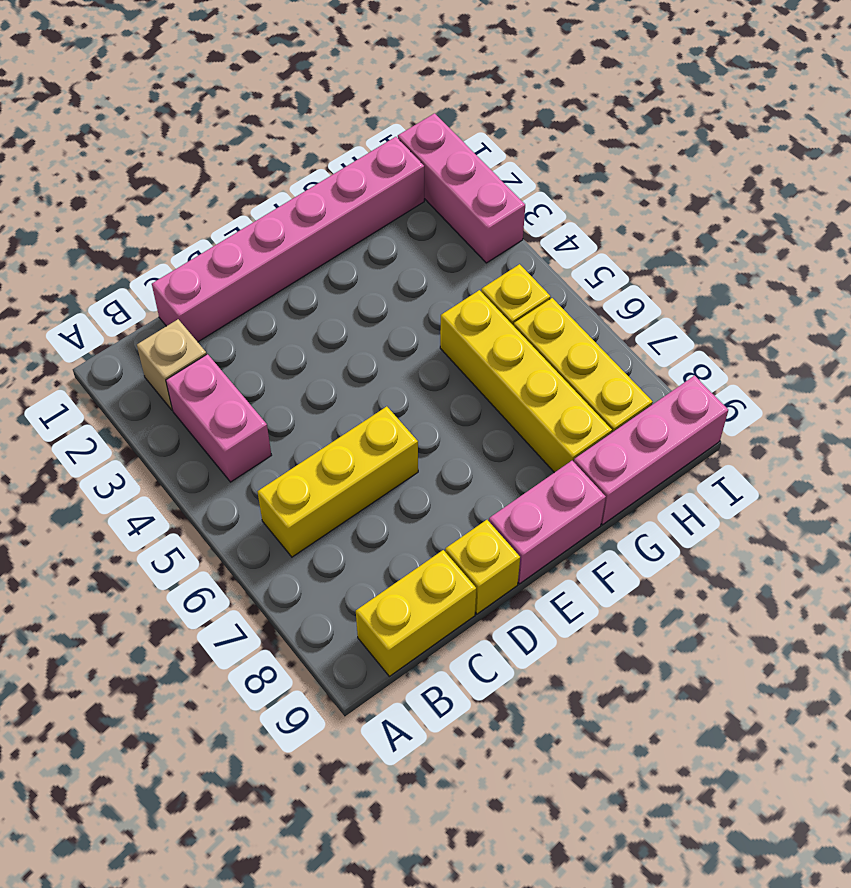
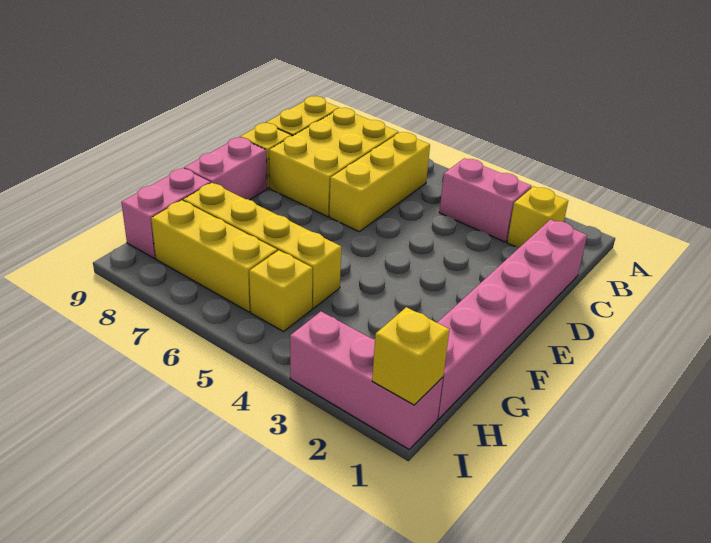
tan 1x1 brick [137,319,207,410] -> yellow 1x1 brick [507,187,568,248]
none -> yellow 2x3 brick [269,108,399,217]
pink 1x3 brick [574,376,728,525] -> pink 1x2 brick [121,168,211,258]
none -> yellow 1x1 brick [372,307,449,405]

